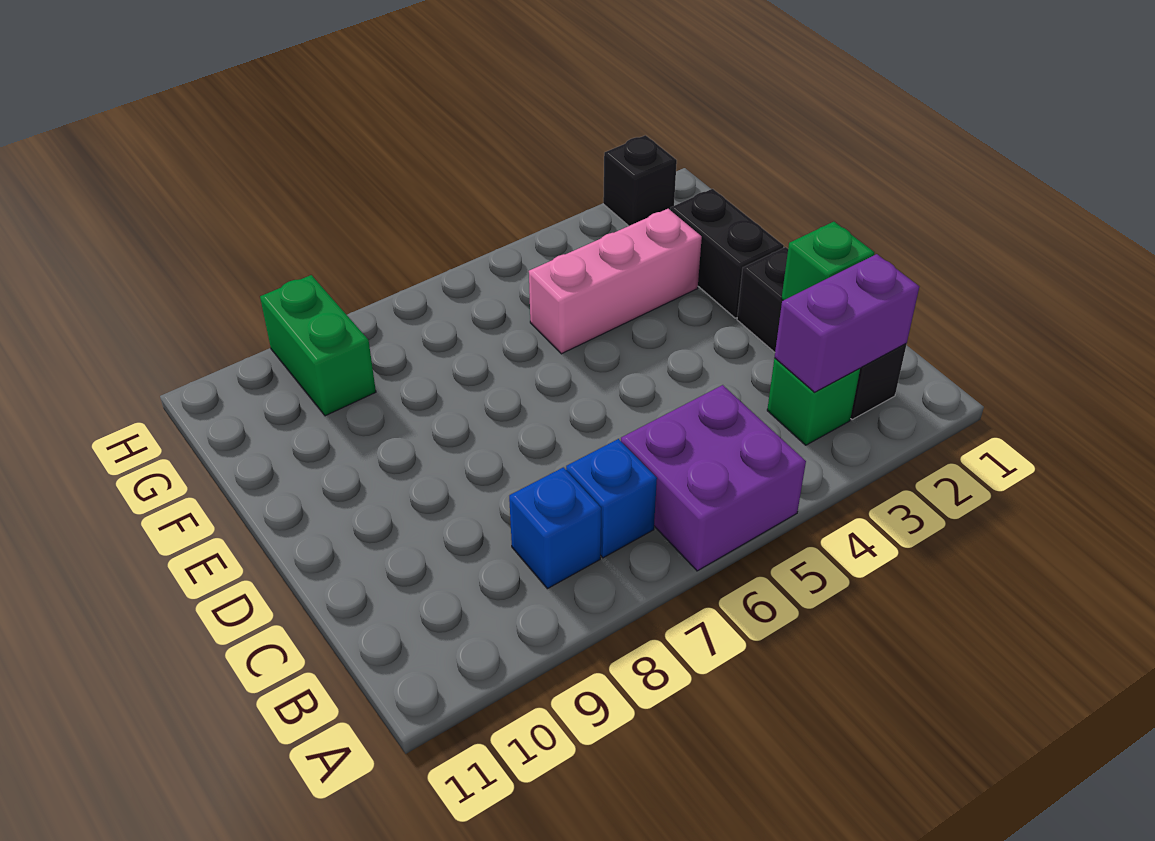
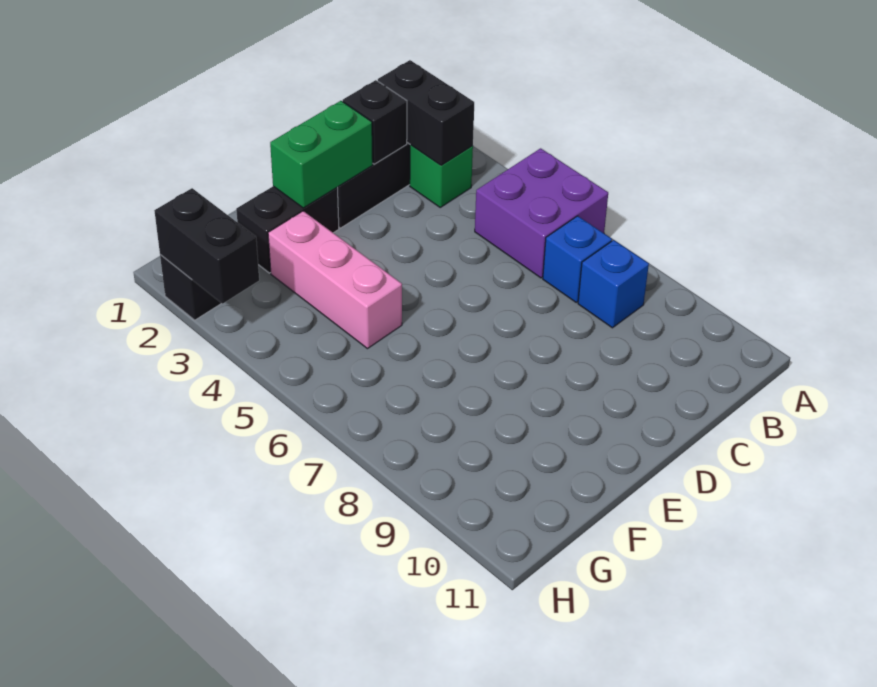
purple 1x2 brick [775,254,919,392] -> black 1x2 brick [378,60,474,166]
green 1x1 brick [782,222,874,300] -> black 1x1 brick [343,80,407,164]
green 1x2 brick [260,275,376,416] -> green 1x2 brick moved to [270,101,373,208]
none -> black 1x2 brick [154,188,259,304]

